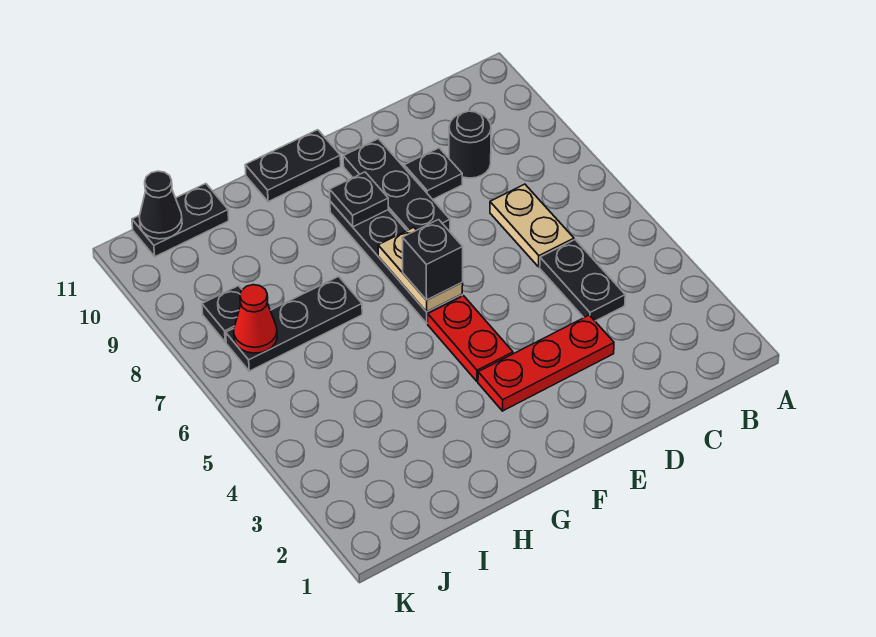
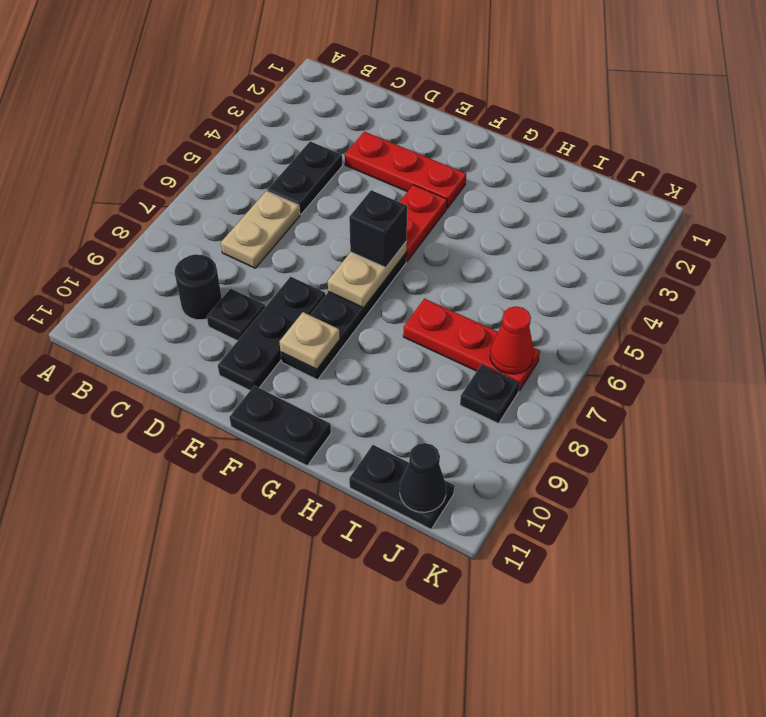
black 1x1 plate [330,172,388,227] -> tan 1x1 plate [279,312,340,369]
black 1x3 plate [226,276,362,371] -> red 1x3 plate [403,299,540,391]

